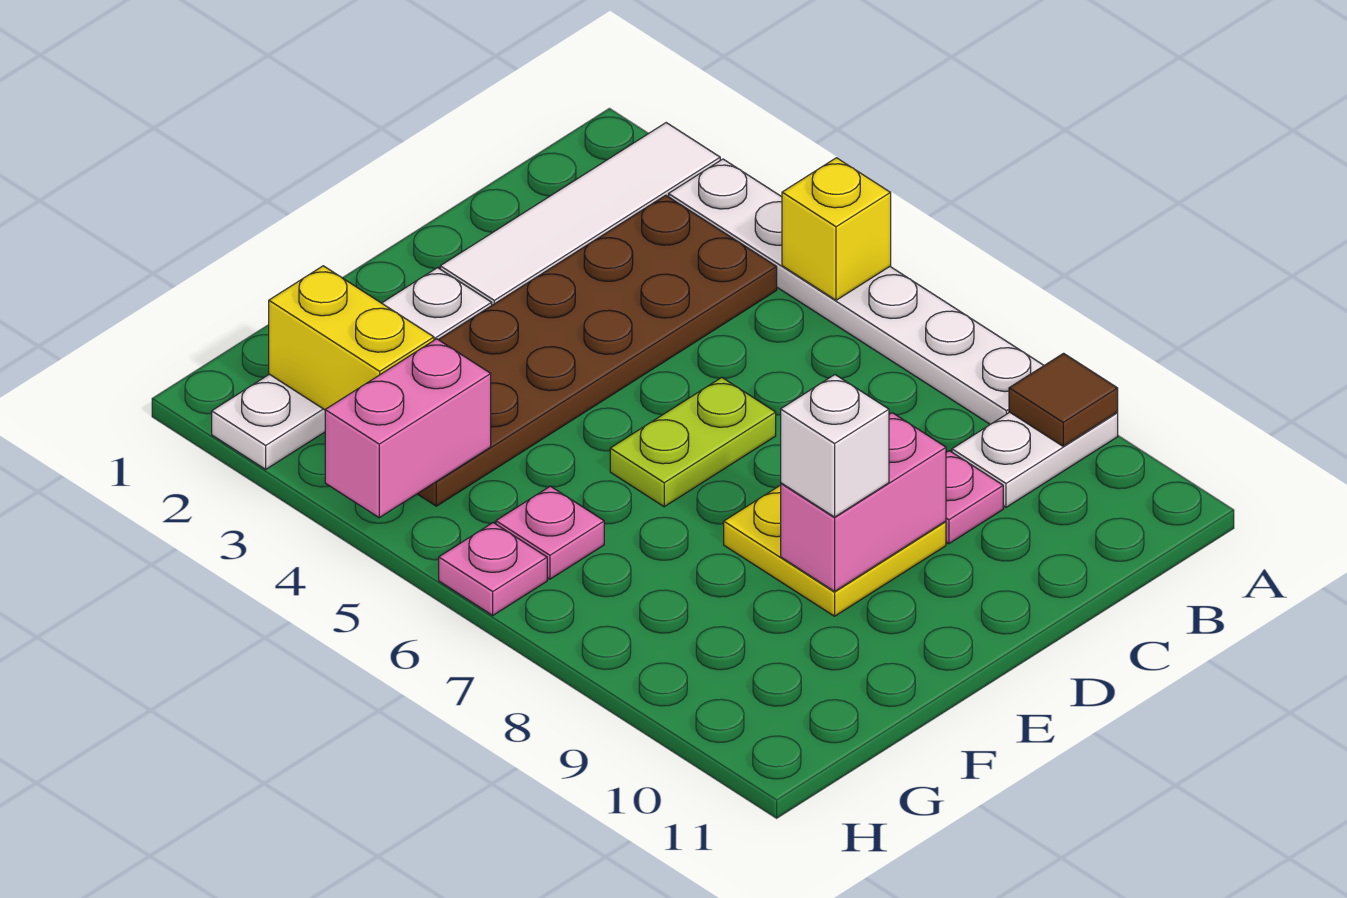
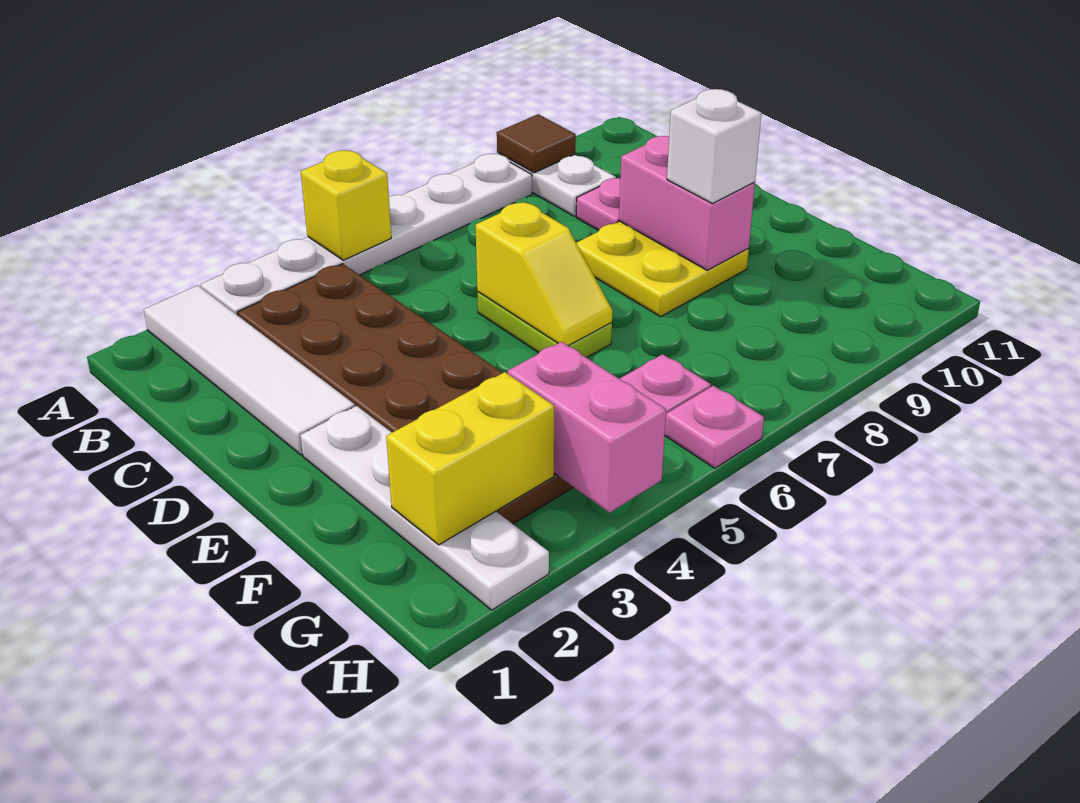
none -> yellow 1x2 slope [476,202,612,346]

